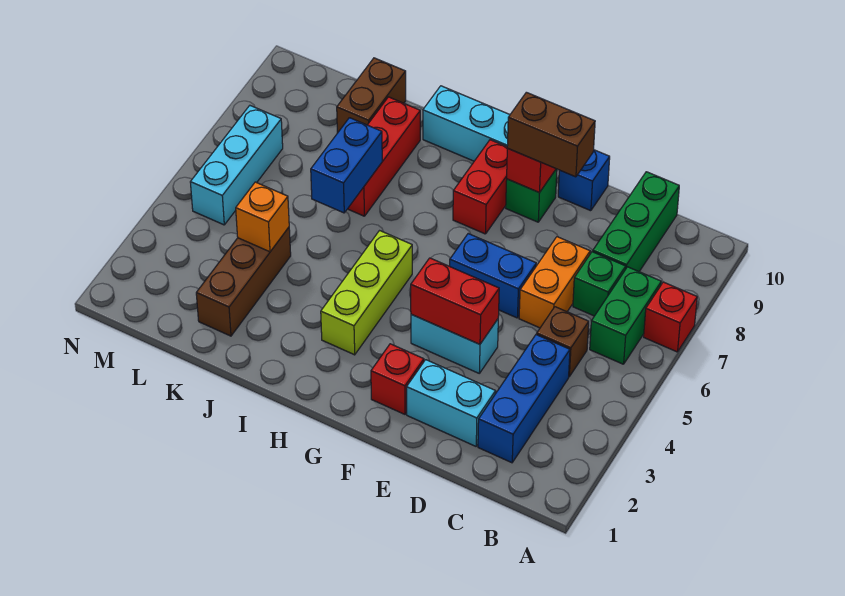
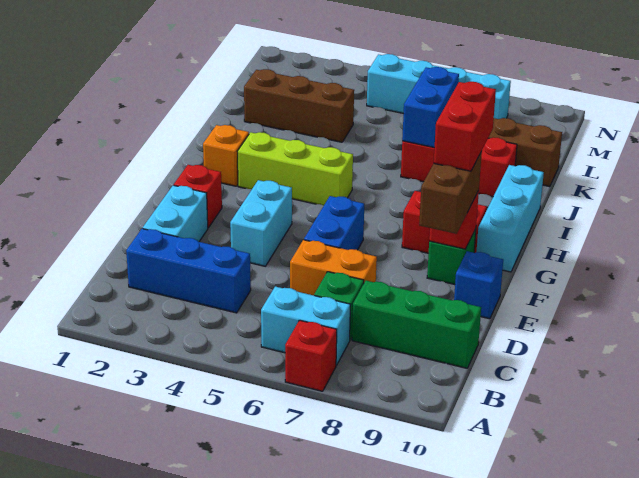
green 1x2 brick [590,267,661,364] -> cyan 1x2 brick [261,286,350,365]
brown 1x1 brick [537,307,589,377] -> none
red 1x2 brick [411,258,499,344] -> red 1x2 brick moved to [434,82,496,171]
blue 1x2 brick [311,118,382,213] -> blue 1x2 brick turned to [402,67,459,148]
orange 1x1 brick [236,182,289,252] -> orange 1x1 brick moved to [203,125,249,186]
cyan 1x3 brick [190,106,283,225] -> cyan 1x4 brick [367,54,511,119]

